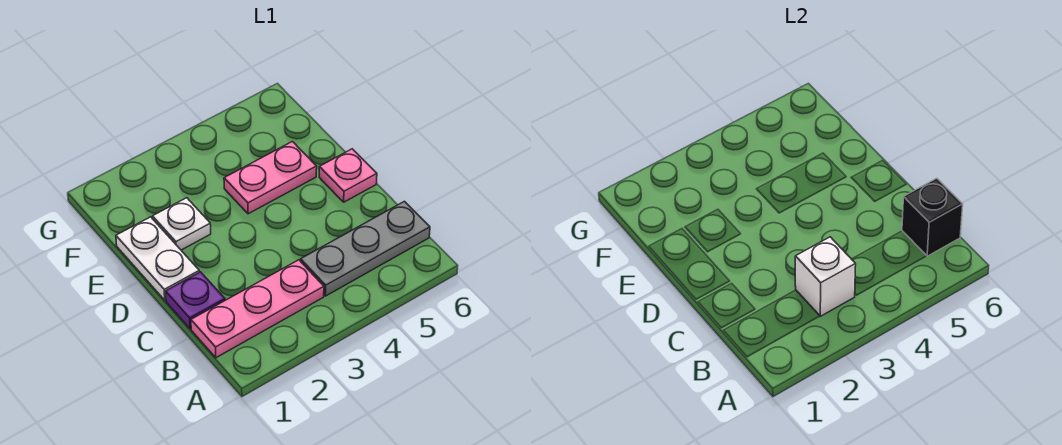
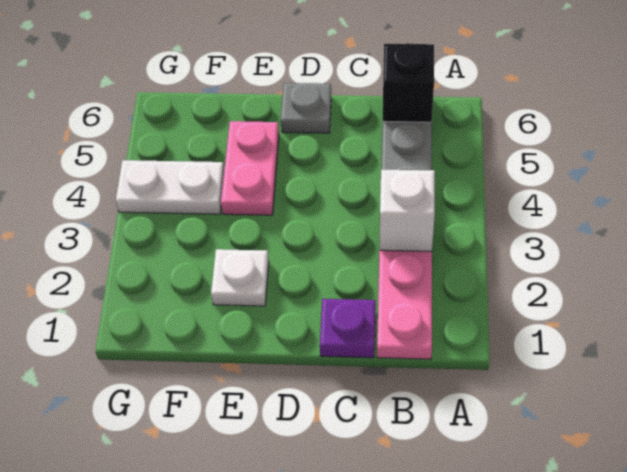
white 1x2 plate [116,217,199,300] -> white 1x2 plate moved to [116,160,224,214]
pink 1x1 plate [319,149,377,202] -> grey 1x1 plate [281,83,331,133]

